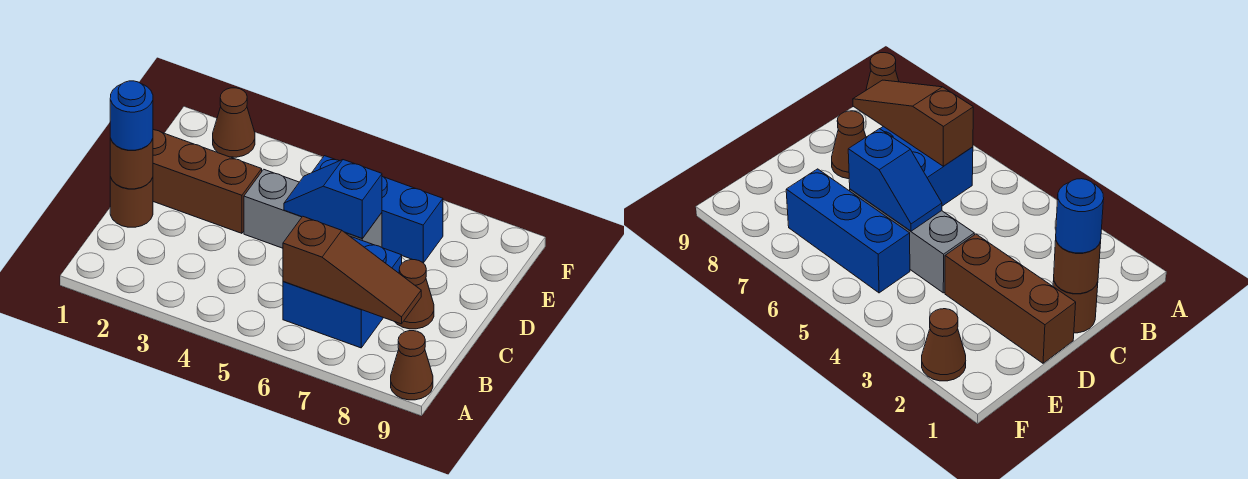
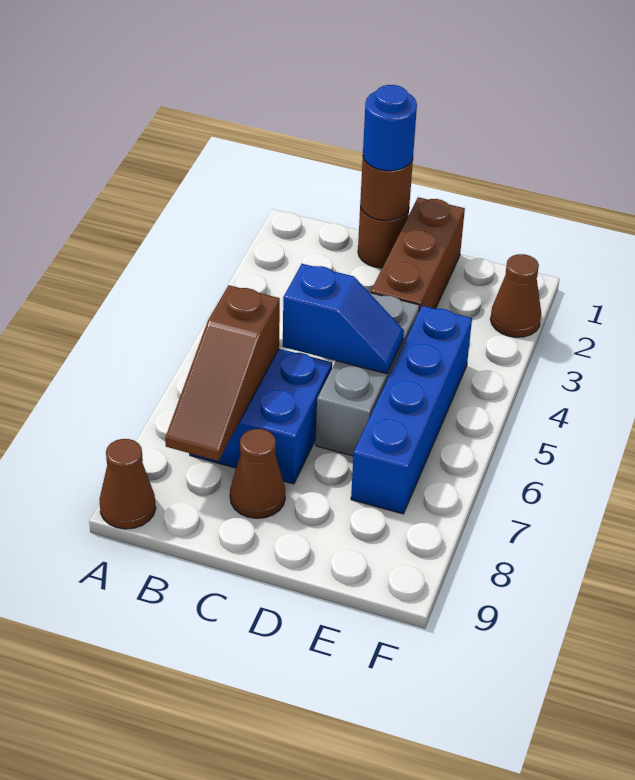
blue 1x2 slope [284,160,382,238] -> blue 1x2 slope turned to [283,264,404,374]
blue 1x3 brick [312,156,443,263] -> blue 1x4 brick [351,306,472,514]

